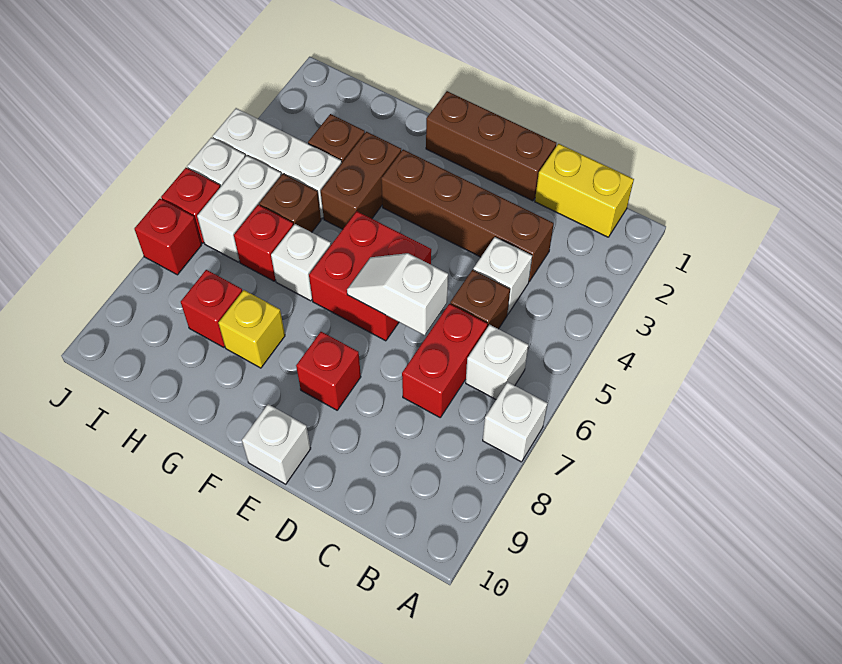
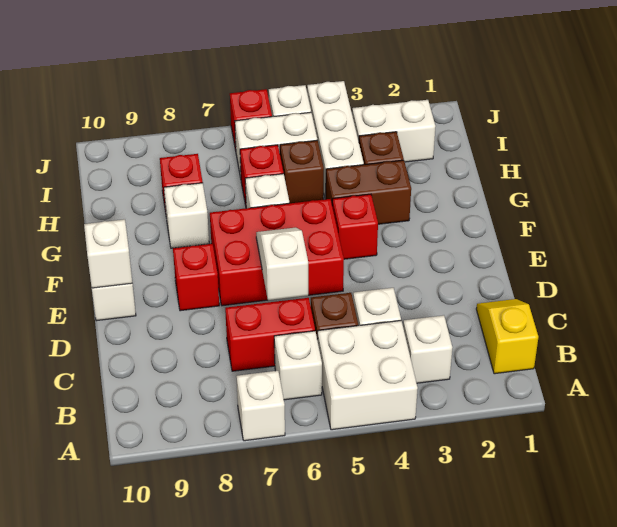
none -> white 2x2 brick [317,321,418,430]
yellow 1x2 brick [535,144,634,237] -> yellow 1x2 slope [476,299,538,374]
none -> white 1x1 brick [403,315,453,383]
brown 1x4 brick [381,150,554,282] -> none
brown 1x3 brick [426,91,556,201] -> none
red 2x2 brick [309,211,431,341] -> red 2x3 brick [210,199,344,306]
none -> white 1x1 brick [84,219,132,288]
yellow 1x1 brick [218,290,285,368] -> white 1x1 brick [164,183,209,248]
none -> white 1x2 brick [352,100,436,162]
red 1x1 brick [134,199,202,275] -> red 1x1 brick moved to [332,194,378,259]

